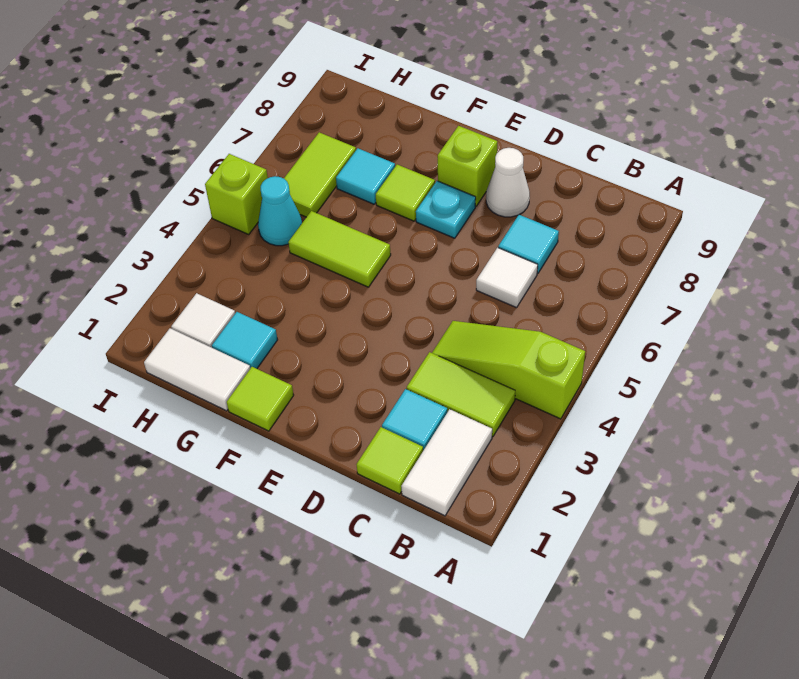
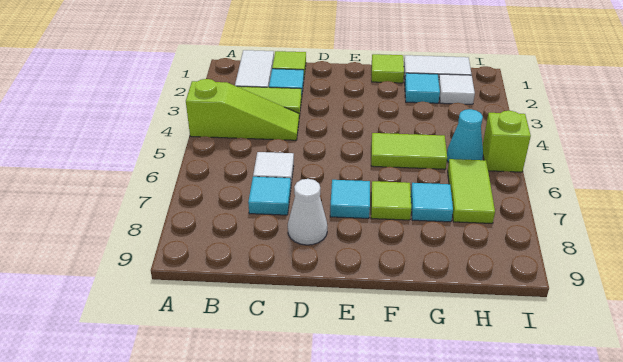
cyan 1x1 plate [416,181,476,238] -> cyan 1x1 tile [330,180,370,218]
lime 1x1 brick [438,126,497,206] -> none

